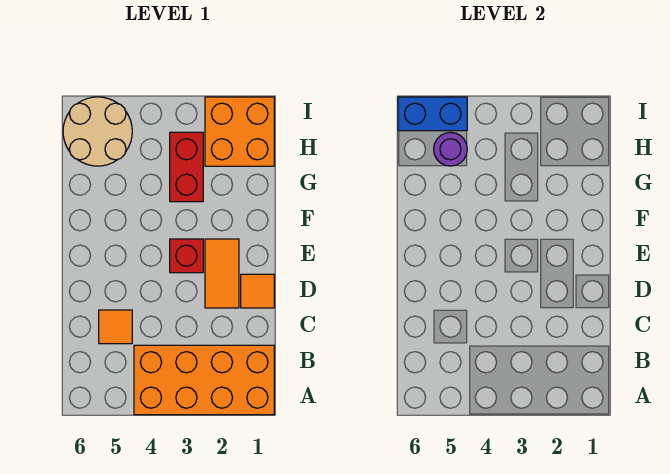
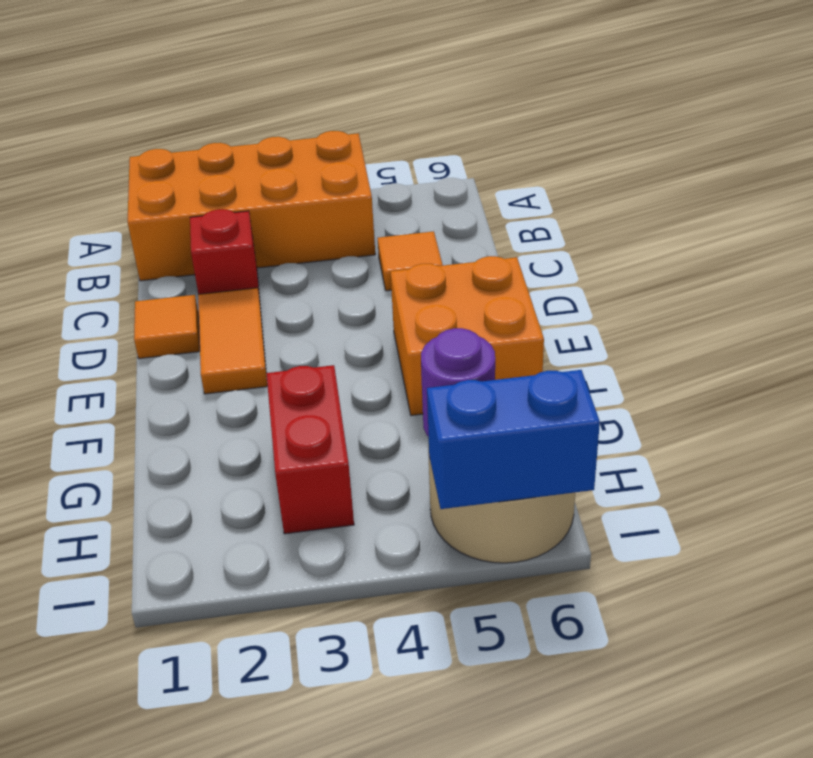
red 1x1 brick [170,239,203,273] -> red 1x1 brick moved to [190,209,260,299]
orange 2x2 brick [205,97,274,166] -> orange 2x2 brick moved to [391,256,544,415]

